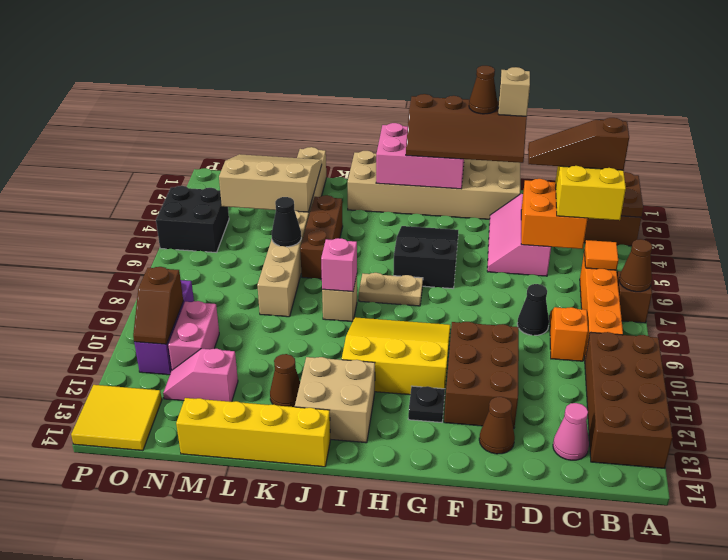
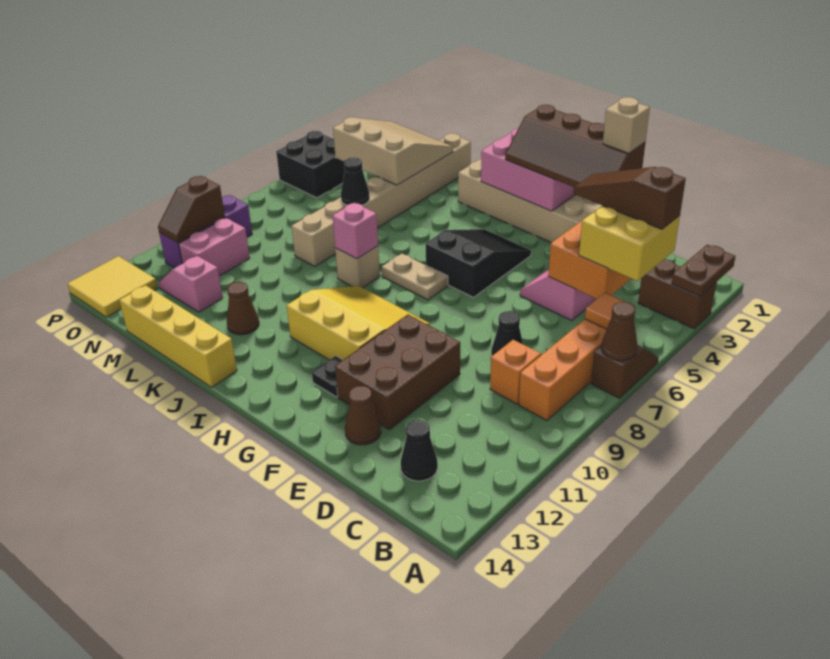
brown 2x4 brick [585,332,673,468] -> none
pink 1x1 cone [553,403,589,460] -> black 1x1 cone [401,420,438,481]
brown 1x1 cone [469,66,497,114] -> none
tan 2x2 brick [295,357,375,443] -> none
brown 1x3 brick [300,195,343,279] -> none

